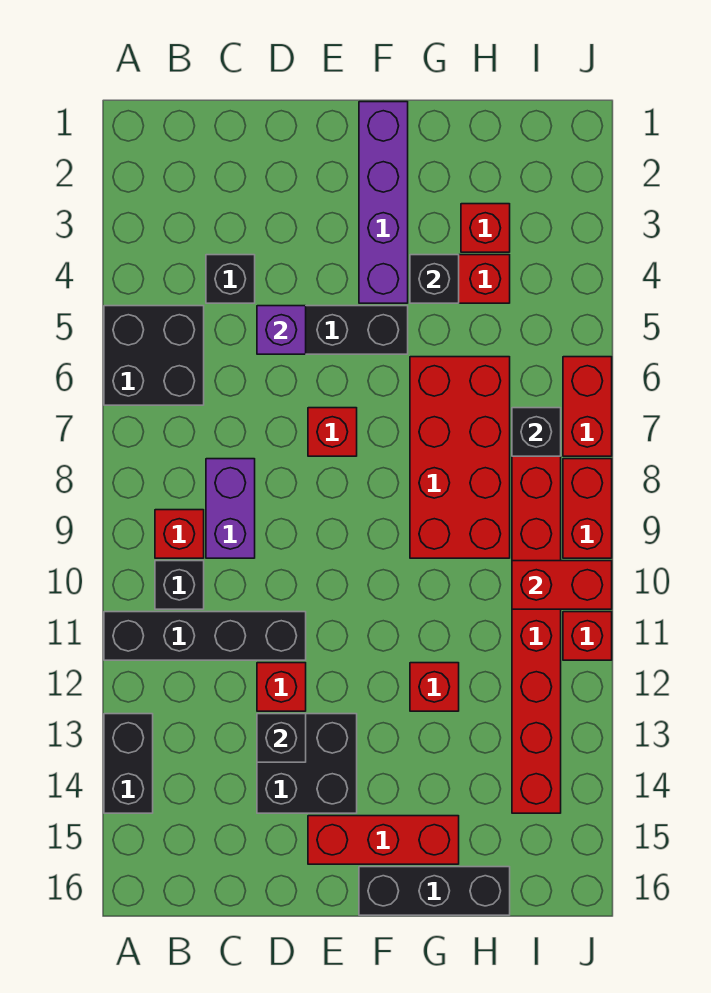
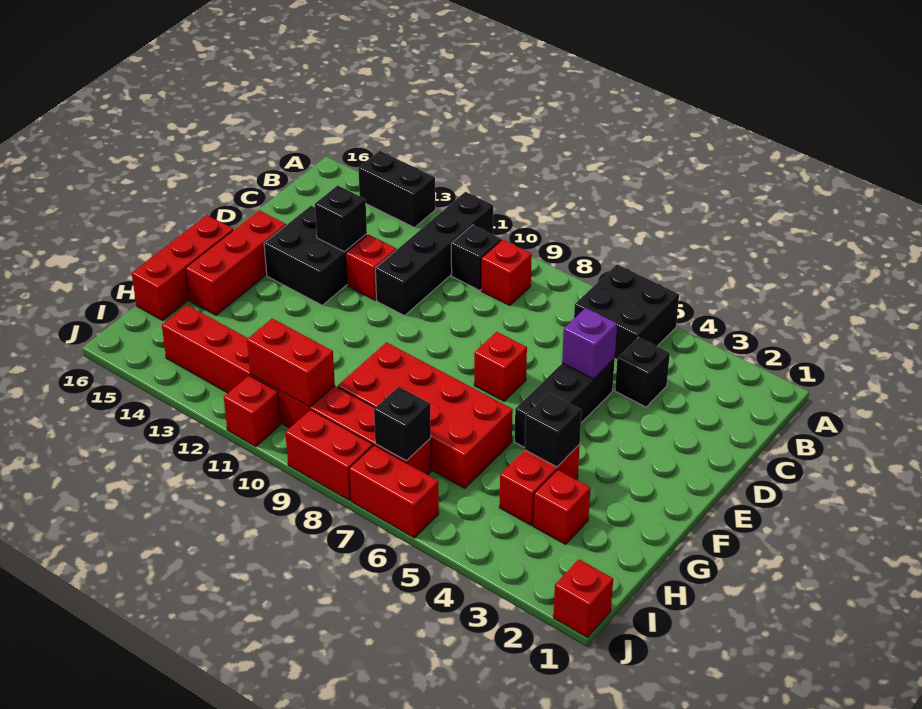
purple 1x2 brick [206,459,255,558] -> none
purple 1x4 brick [359,102,408,303] -> none
black 1x3 brick [359,867,510,915] -> red 1x3 brick [132,215,233,320]
red 1x1 brick [410,663,459,711] -> red 1x1 brick moved to [553,559,613,637]
red 1x2 brick [512,561,612,609] -> red 1x2 brick turned to [247,318,335,407]

